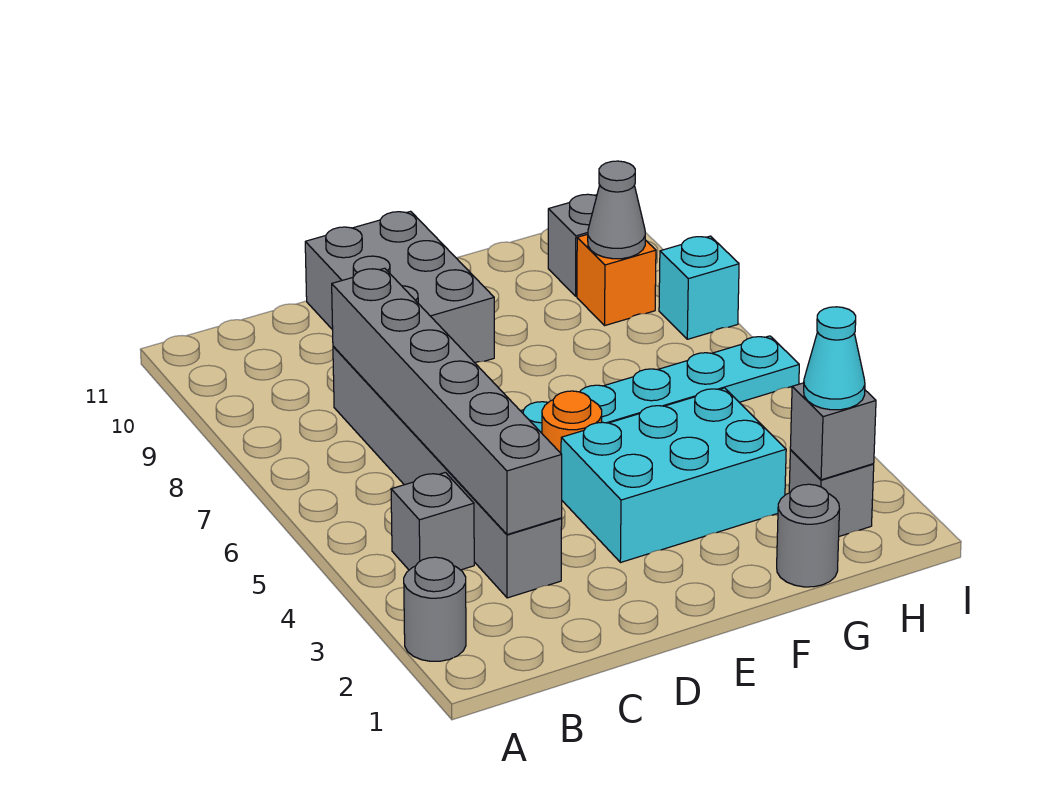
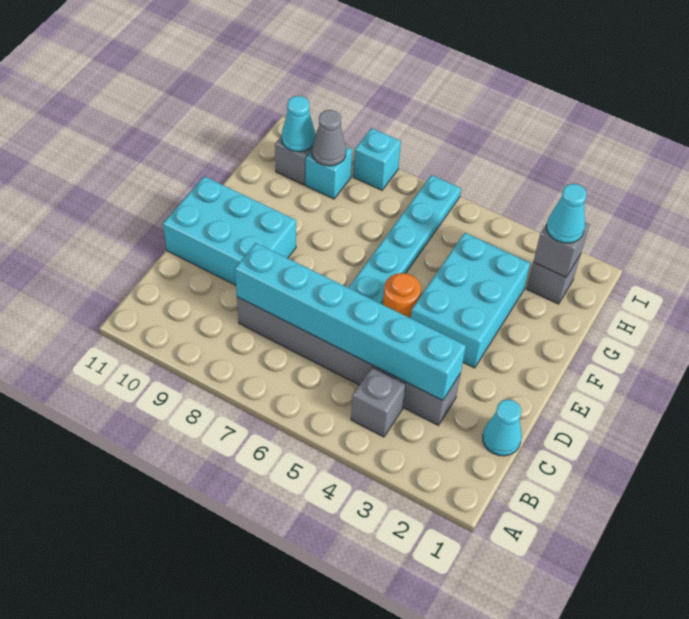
grey 1x1 round brick [404,557,466,661] -> none
none -> cyan 1x1 cone [483,399,522,456]
grey 1x6 brick [332,268,562,535] -> cyan 1x6 brick [235,243,466,401]
grey 2x3 brick [305,211,494,363] -> cyan 2x3 brick [163,176,296,285]
grey 1x1 round brick [777,484,840,587] -> none
orange 1x1 brick [577,234,656,325] -> cyan 1x1 brick [305,147,352,199]
none -> cyan 1x1 cone [282,96,315,152]

